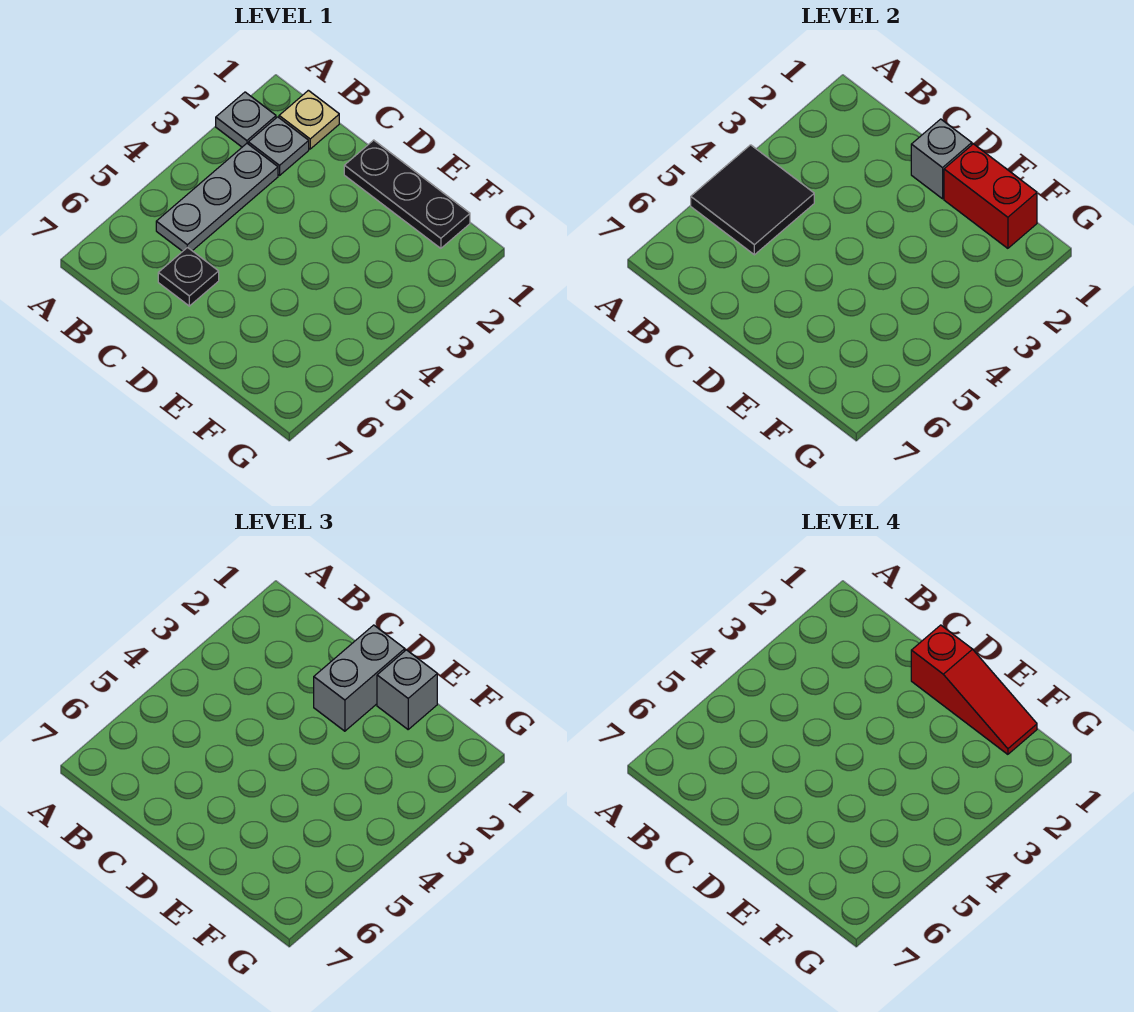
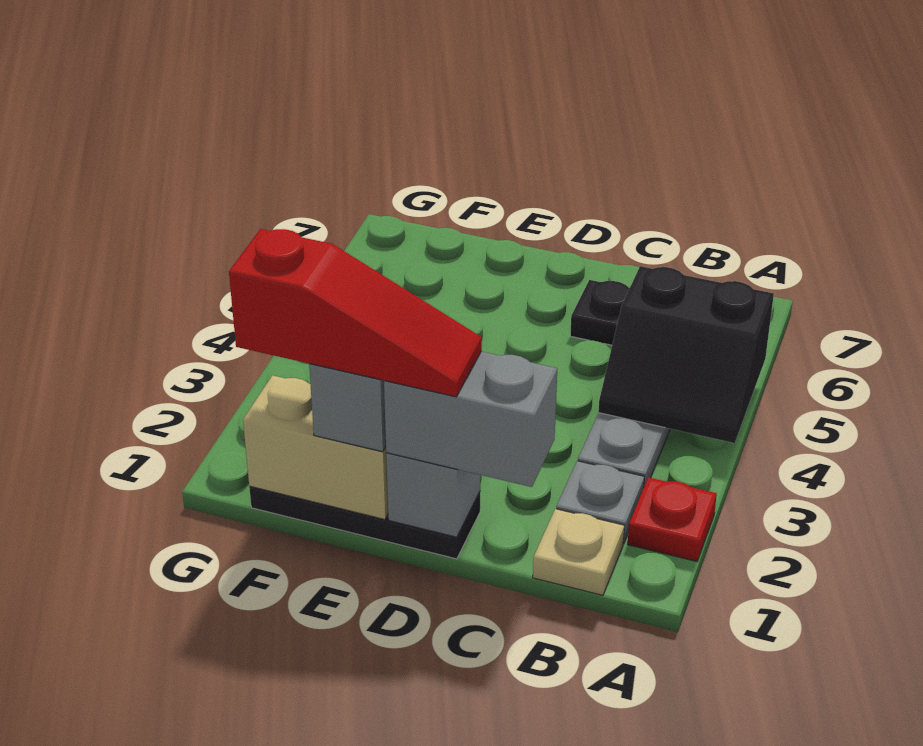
grey 1x1 plate [216,92,276,147] -> red 1x1 plate [628,477,717,561]
black 2x2 tile [691,145,814,255] -> black 2x2 slope [598,266,774,443]
grey 1x2 brick [314,625,405,731] -> grey 1x2 brick turned to [384,351,557,487]
red 1x3 slope [911,625,1037,754] -> red 1x3 slope turned to [229,229,482,397]
red 1x2 brick [944,144,1037,248] -> tan 1x2 brick [243,375,388,520]

